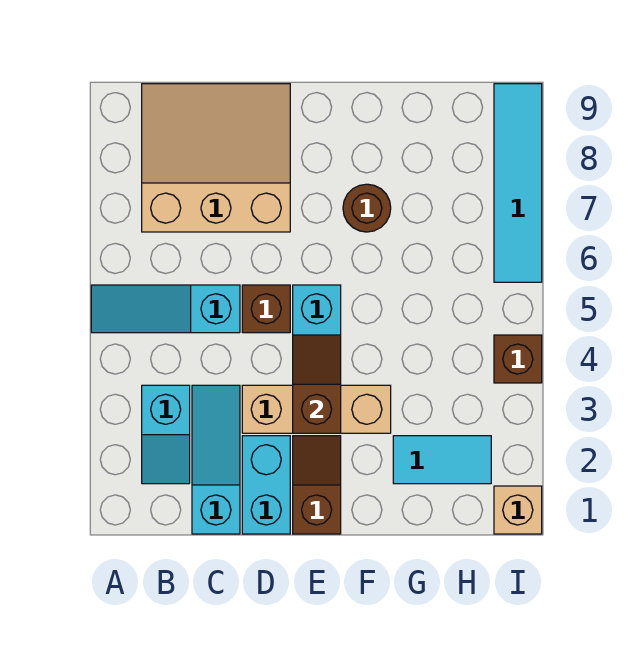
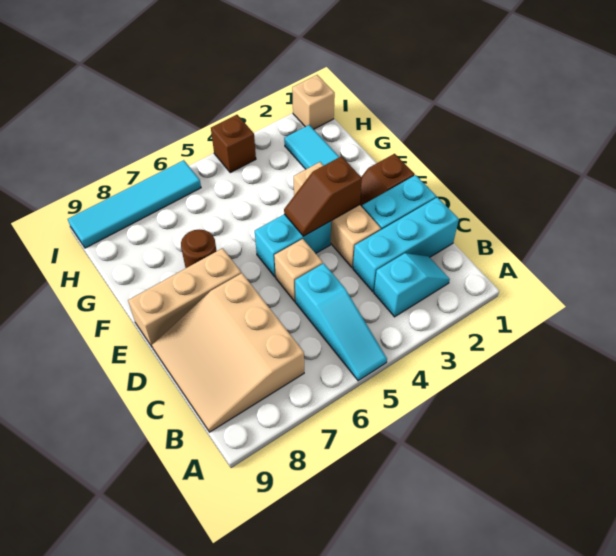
cyan 1x3 slope [192,385,240,534] -> cyan 1x3 brick [353,197,459,292]
brown 1x1 brick [242,285,290,333] -> tan 1x1 brick [274,239,323,301]
none -> tan 1x3 brick [128,248,241,347]

